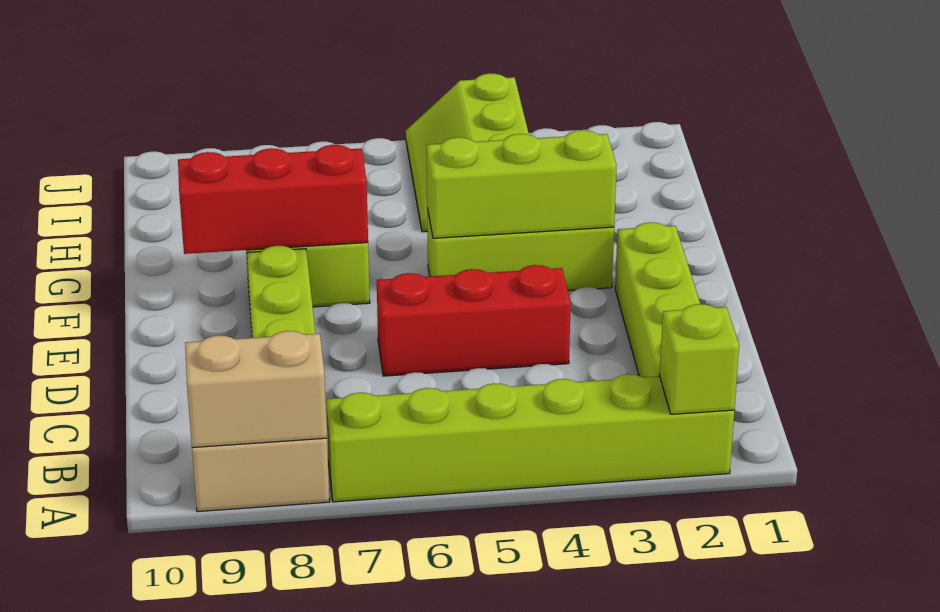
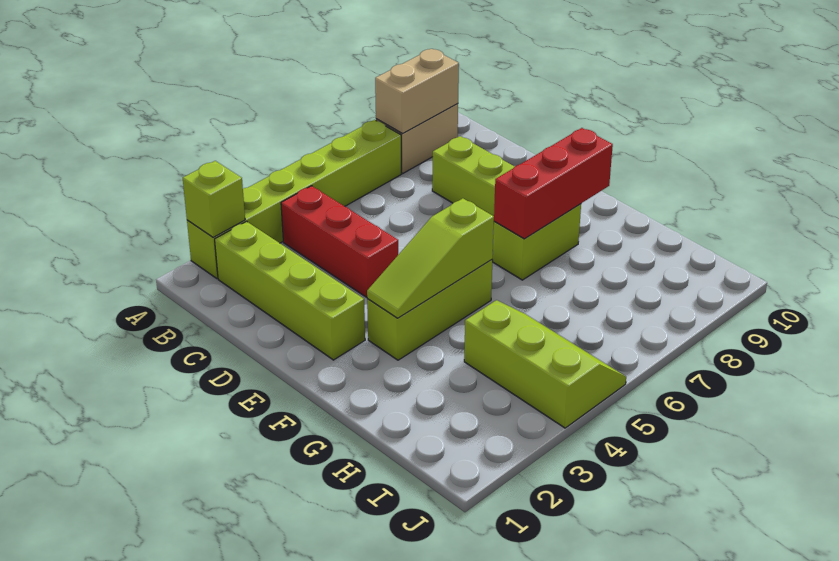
red 1x3 brick [377,265,571,376] -> red 1x3 brick turned to [281,186,398,297]
lime 1x3 brick [427,130,617,238] -> lime 1x3 slope [367,198,494,318]

